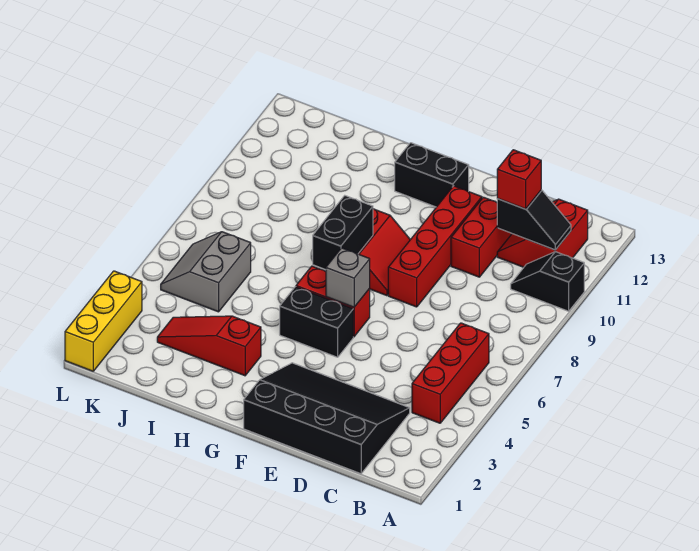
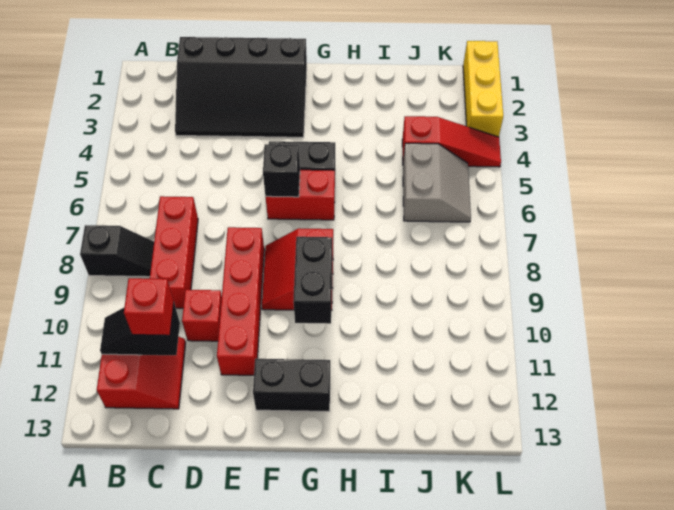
black 1x2 slope [511,252,584,311] -> black 1x2 slope moved to [80,225,154,277]
red 1x3 brick [412,323,489,423] -> red 1x3 brick moved to [150,196,198,308]
red 1x2 brick [451,197,512,277] -> red 1x1 brick [182,290,222,341]
grey 1x1 brick [326,248,370,307] -> black 1x1 brick [263,144,300,197]
black 1x2 brick [313,196,373,270] -> black 1x2 brick moved to [293,237,333,324]
red 1x3 slope [157,316,261,376] -> red 1x3 slope moved to [402,116,501,167]

